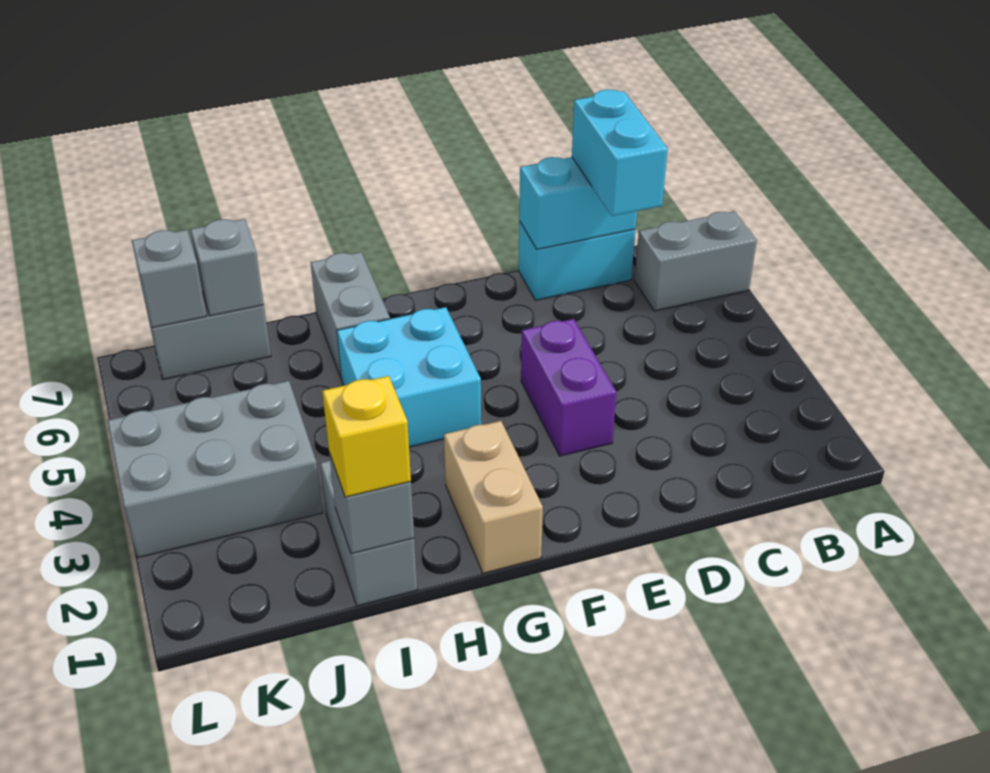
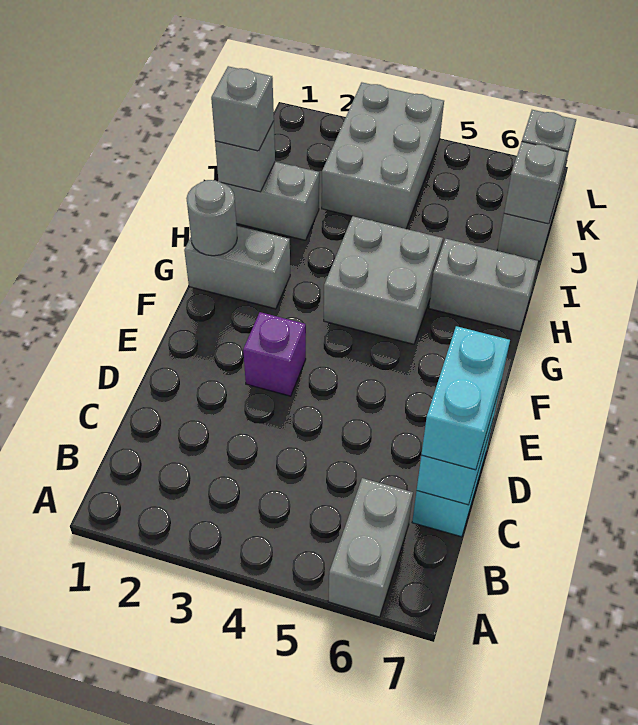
cyan 1x2 brick [572,90,668,216] -> cyan 1x2 brick turned to [421,326,510,470]
purple 1x2 brick [521,319,616,456] -> purple 1x1 brick [243,312,306,396]
tan 1x2 brick [444,421,543,573] -> grey 1x2 brick [184,226,290,309]
none -> grey 1x1 round brick [186,180,237,256]
cyan 2x2 brick [337,307,481,447] -> grey 2x2 brick [324,216,443,344]
yellow 1x1 brick [322,376,411,497] -> grey 1x1 brick [211,66,274,151]

